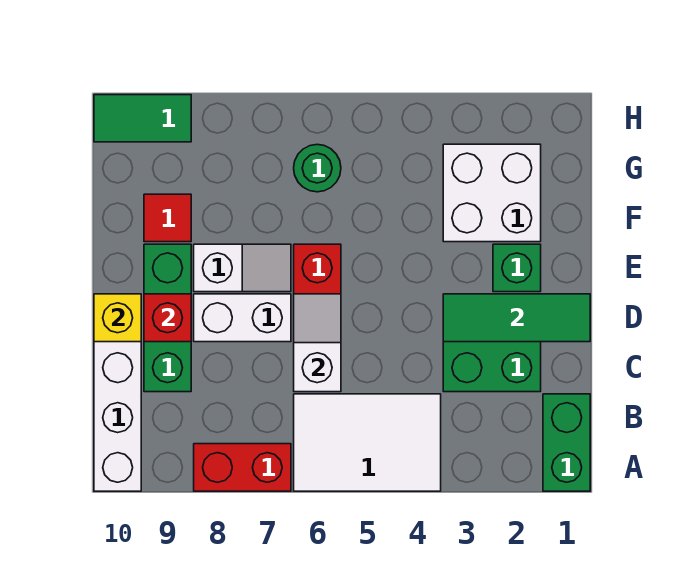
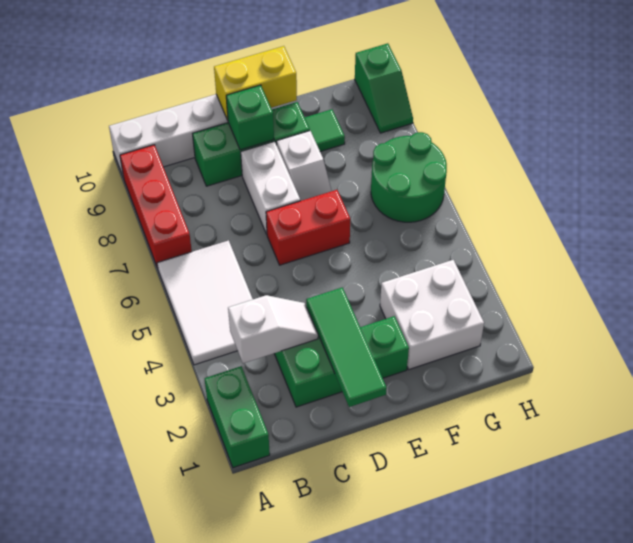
green 1x2 brick [543,394,590,491] -> green 1x2 brick turned to [205,366,270,468]
red 1x2 brick [194,444,291,491] -> red 1x3 brick [120,145,192,268]
white 1x2 slope [294,294,341,392] -> white 1x2 slope moved to [228,295,318,363]
red 1x1 brick [144,294,191,342] -> green 1x1 brick [226,85,274,150]
yellow 1x1 brick [94,294,141,342] -> yellow 1x2 brick [214,46,297,120]
red 1x1 tile [144,194,191,242] -> green 1x1 tile [305,109,345,152]
green 1x1 round brick [294,144,341,192] -> green 2x2 round brick [371,132,447,222]
green 1x2 tile [94,95,191,142] -> green 1x2 slope [355,43,413,133]

